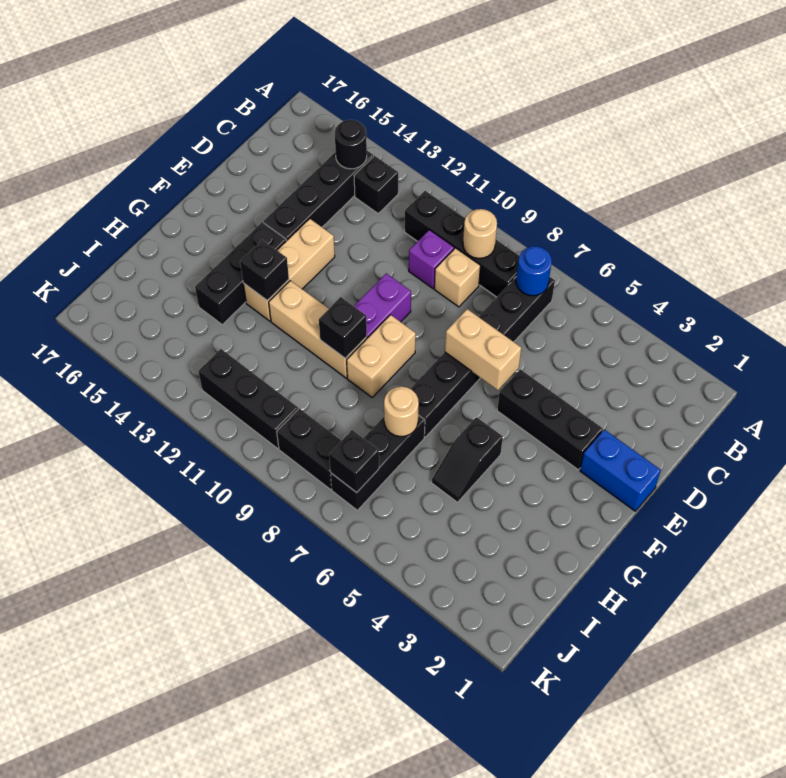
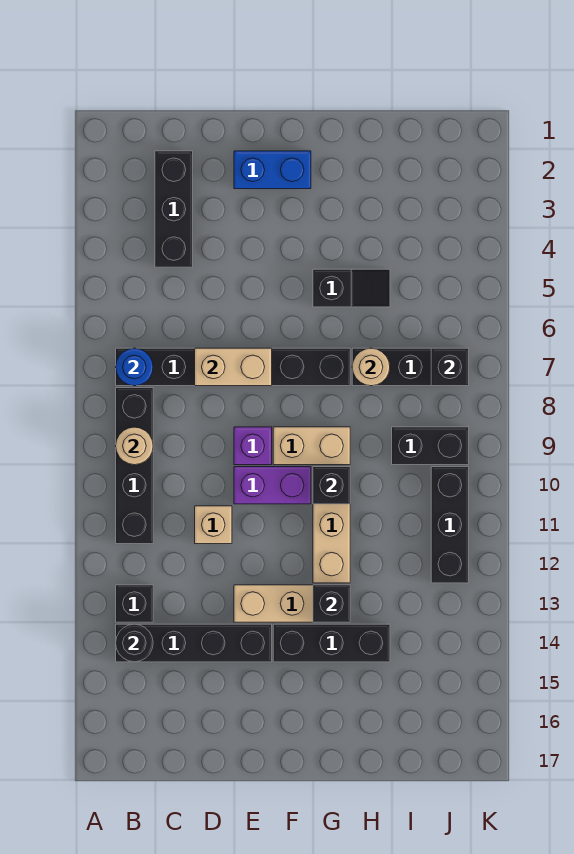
tan 1x1 brick [434,248,480,307] -> tan 1x1 brick moved to [195,506,232,544]
purple 1x1 brick [409,230,454,288] -> purple 1x1 brick moved to [234,427,272,465]
blue 1x2 brick [580,430,661,511] -> blue 1x2 brick turned to [234,151,311,189]
black 1x3 brick [497,369,603,470] -> black 1x3 brick moved to [155,151,193,267]
tan 1x2 brick [445,309,521,390] -> tan 1x2 brick turned to [195,348,272,386]
black 1x2 brick [277,408,342,489] -> black 1x2 brick turned to [392,427,469,465]

